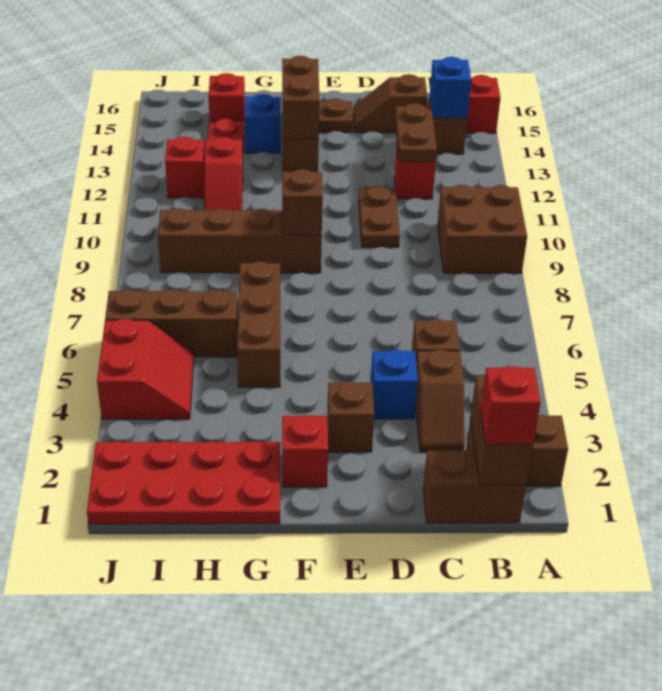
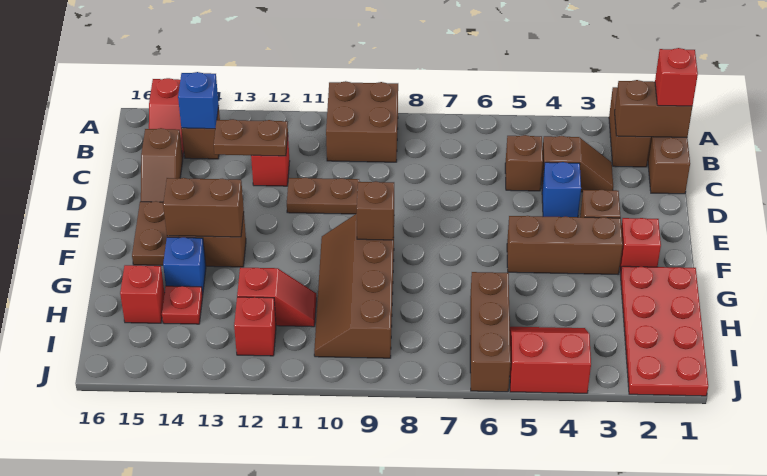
brown 1x3 brick [237,261,280,387] -> brown 1x3 brick moved to [507,216,623,274]

